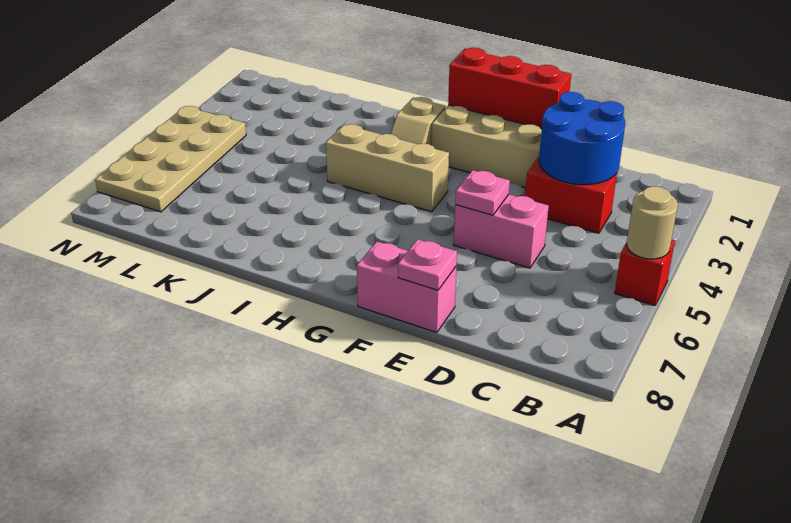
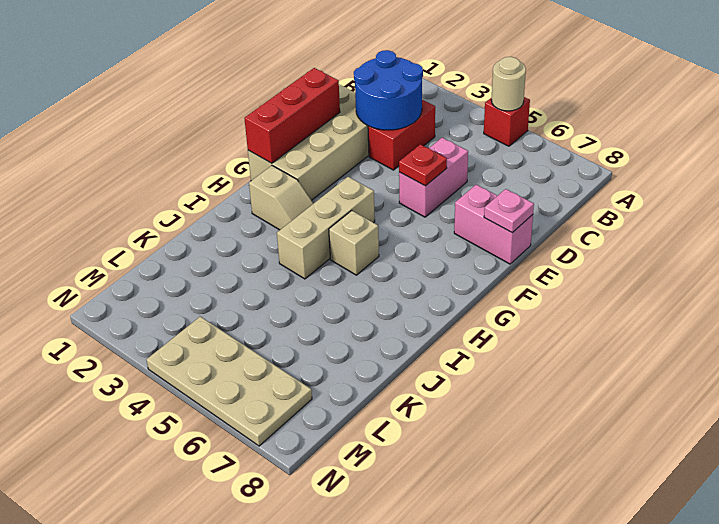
pink 1x1 plate [455,170,510,215] -> red 1x1 plate [399,144,447,186]
pink 1x2 brick [357,242,457,333] -> pink 1x2 brick turned to [454,185,533,264]
none -> tan 1x1 brick [329,211,379,275]

